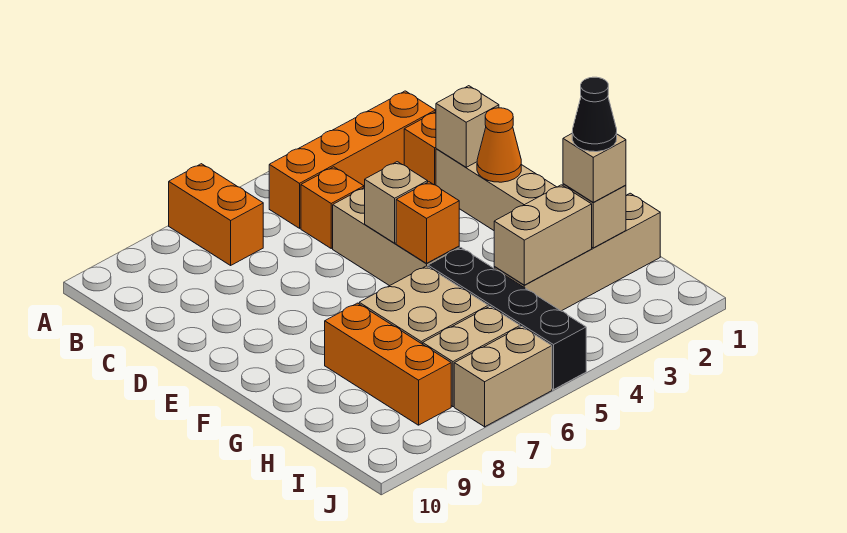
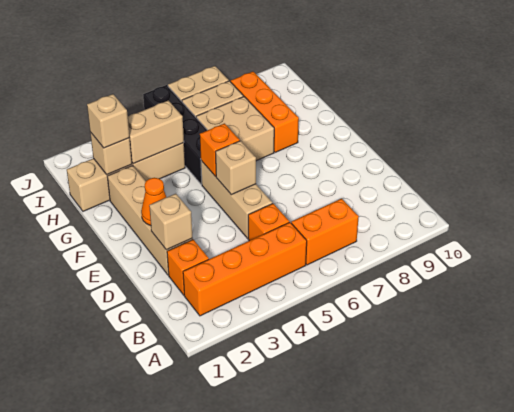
orange 1x2 brick [169,164,263,265] -> orange 1x2 brick turned to [291,199,359,265]
black 1x1 cone [572,77,617,152] -> none

